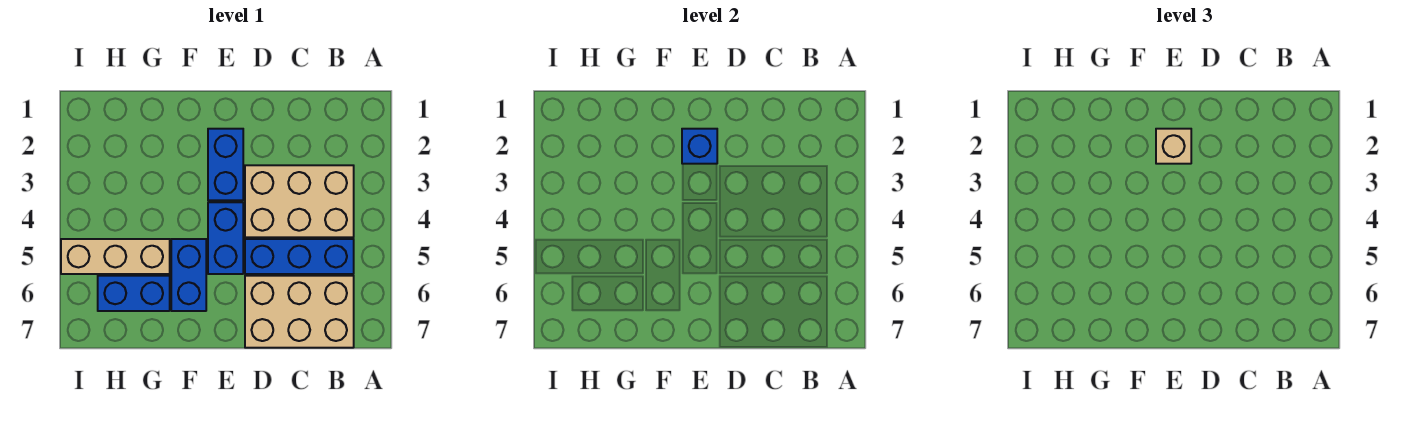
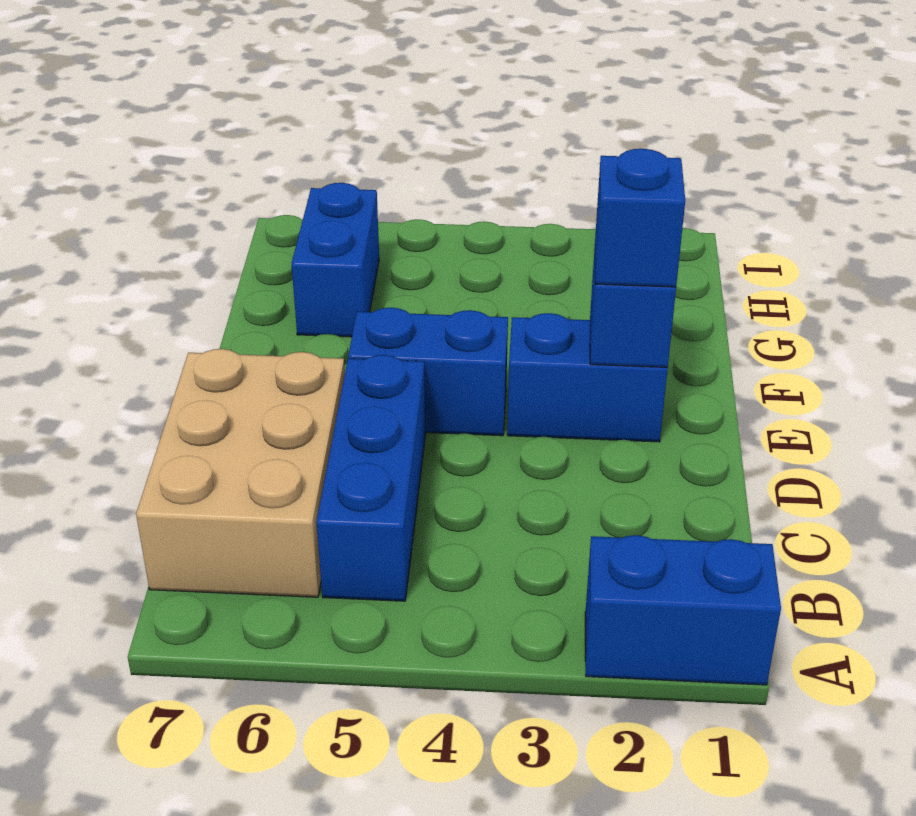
tan 2x3 brick [245,165,354,237] -> none
tan 1x1 brick [1156,129,1191,164] -> blue 1x1 brick [595,149,685,287]
blue 1x2 brick [171,239,206,311] -> blue 1x2 brick moved to [585,535,781,685]
tan 1x3 brick [61,239,170,274] -> none

